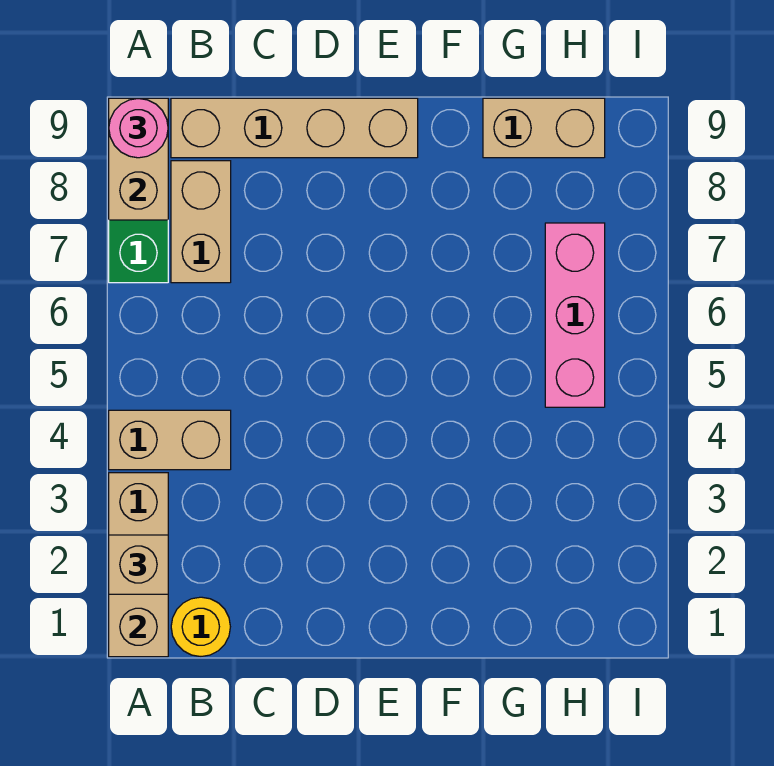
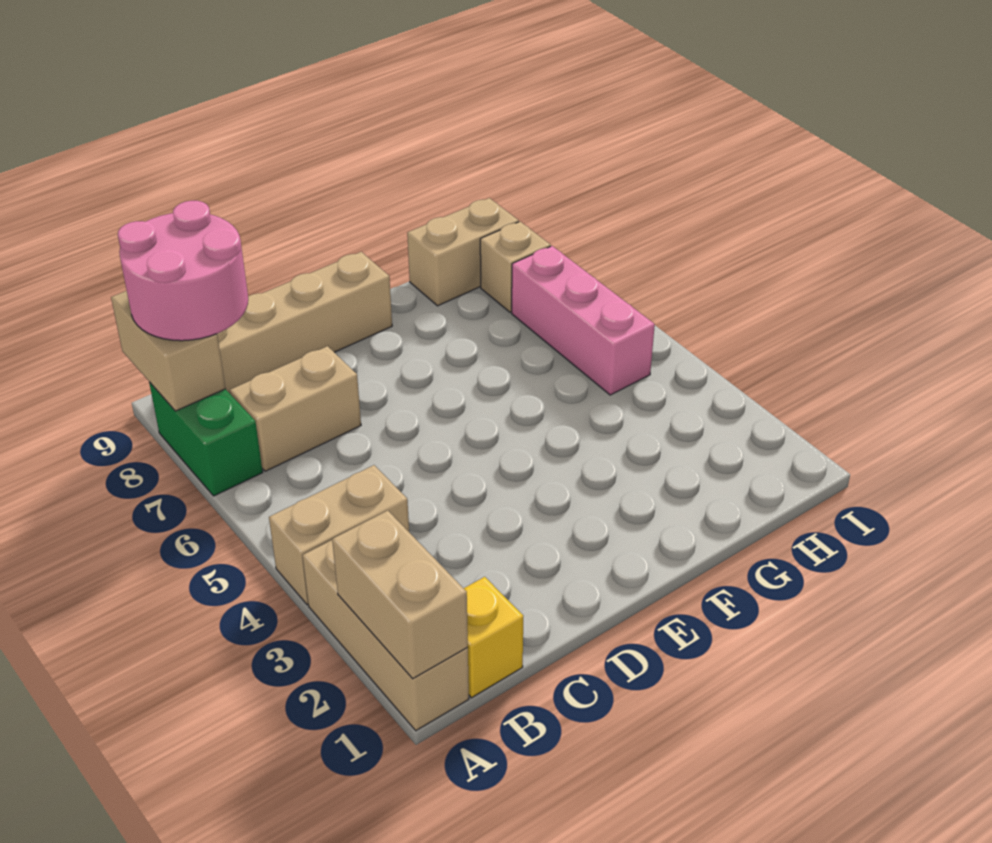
tan 1x1 brick [109,535,168,594] -> tan 1x1 brick moved to [480,222,551,312]
pink 1x1 round brick [109,98,168,158] -> pink 2x2 round brick [118,201,248,341]
yellow 1x1 round brick [171,597,230,657] -> yellow 1x1 brick [464,577,523,698]
tan 1x2 brick [171,161,231,283] -> tan 1x2 brick turned to [230,346,361,471]

